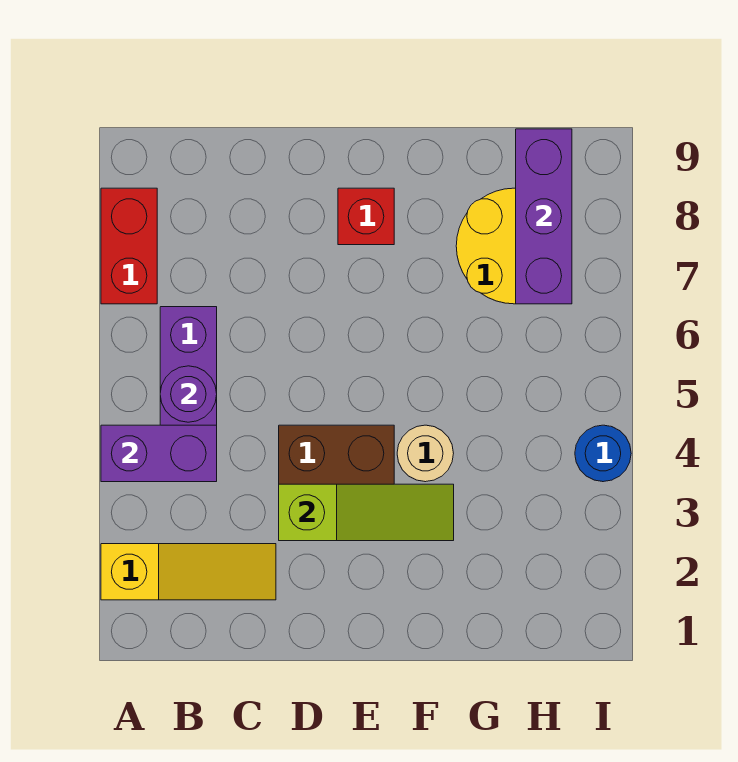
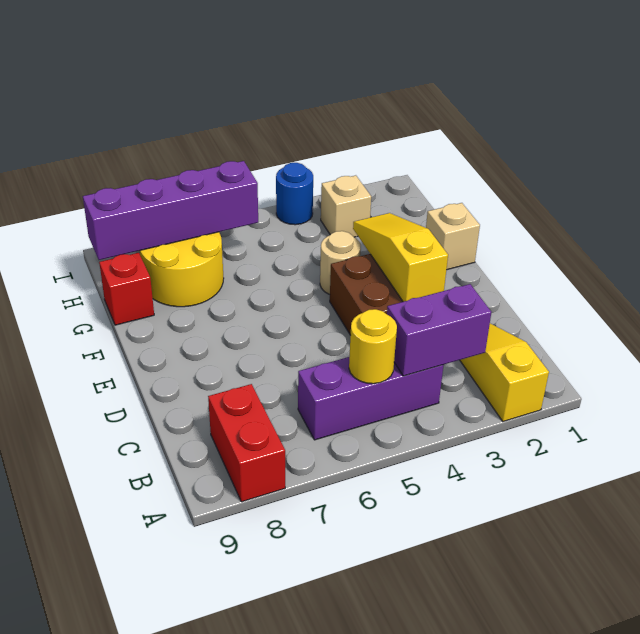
purple 1x2 brick [101,425,217,482] -> purple 1x2 brick turned to [387,284,491,376]
red 1x2 brick [101,188,157,304] -> red 1x2 brick turned to [208,384,285,502]
purple 1x1 round brick [160,366,217,422] -> yellow 1x1 round brick [349,309,397,384]
lime 1x3 slope [279,484,454,541] -> yellow 1x3 slope [353,213,448,302]
red 1x1 brick [338,188,394,245] -> red 1x1 brick moved to [99,253,154,325]
none -> tan 1x1 brick [426,203,480,270]
none -> tan 1x1 brick [321,175,371,237]
purple 1x3 brick [516,129,572,304] -> purple 1x4 brick [83,161,258,260]

